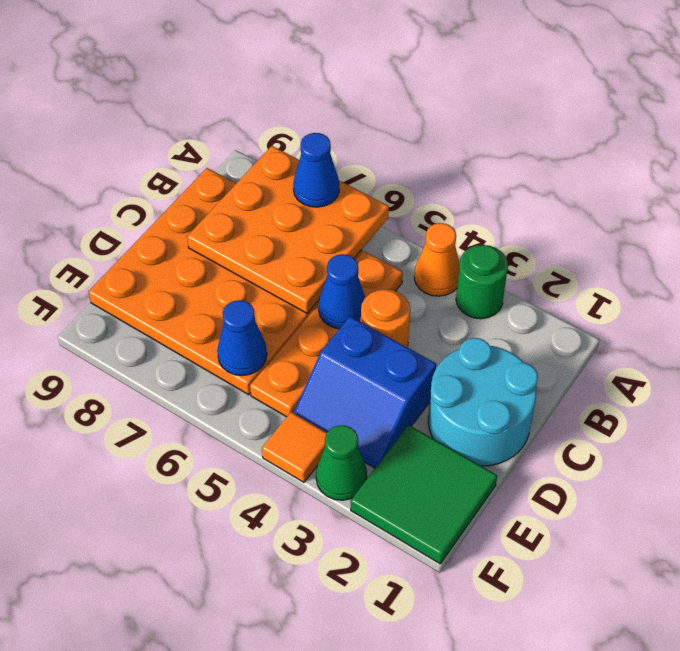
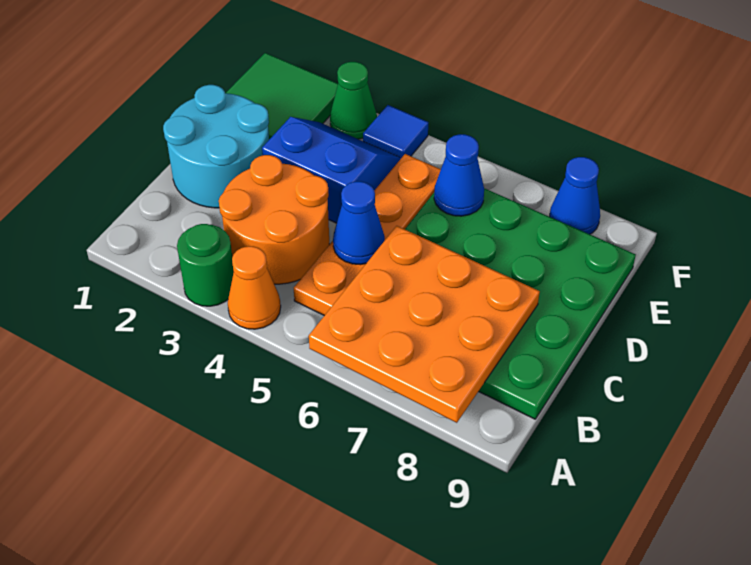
blue 1x1 cone [293,133,339,207] -> blue 1x1 cone moved to [550,157,600,234]
orange 4x4 plate [89,168,362,395] -> green 4x4 plate [405,188,636,419]
orange 1x1 round brick [361,289,410,348] -> orange 2x2 round brick [219,155,329,284]
orange 1x1 tile [262,412,327,482] -> blue 1x1 tile [363,105,428,158]

